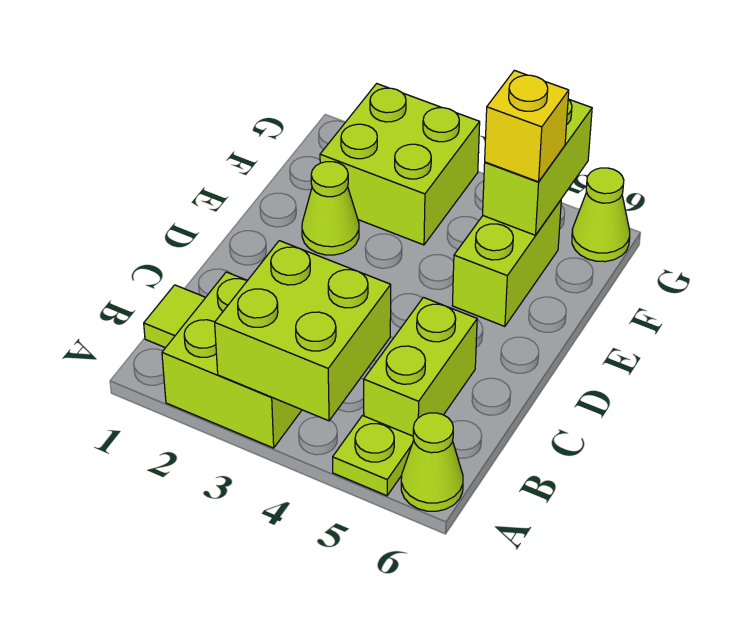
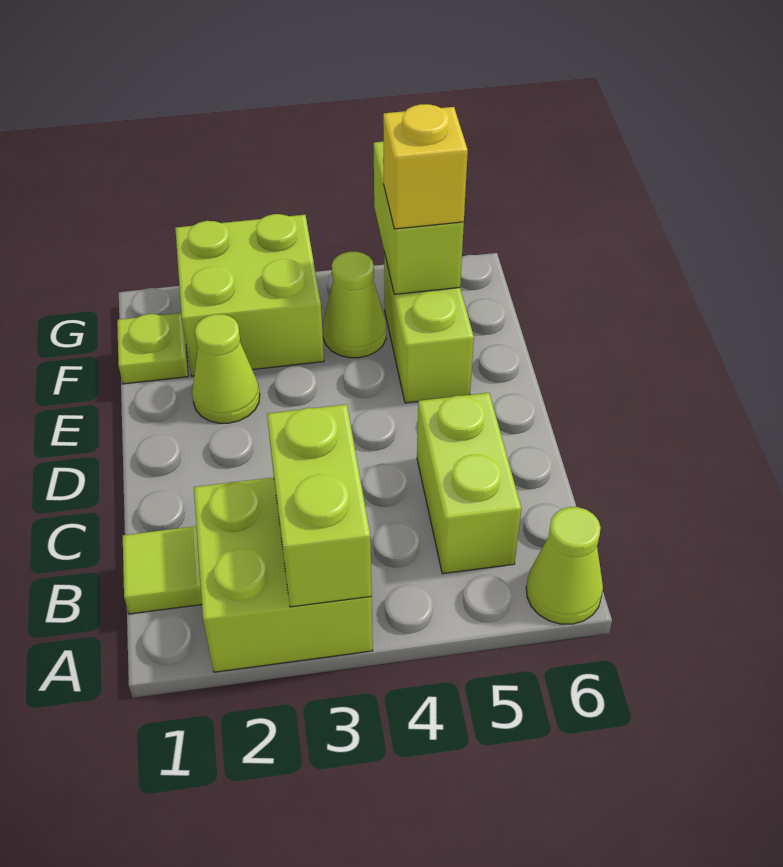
lime 2x2 brick [215,241,391,421] -> lime 1x2 brick [267,404,372,607]
lime 1x1 plate [333,416,414,496] -> lime 1x1 plate moved to [117,313,188,384]
lime 1x1 cone [572,168,630,262] -> lime 1x1 cone moved to [323,252,386,358]

